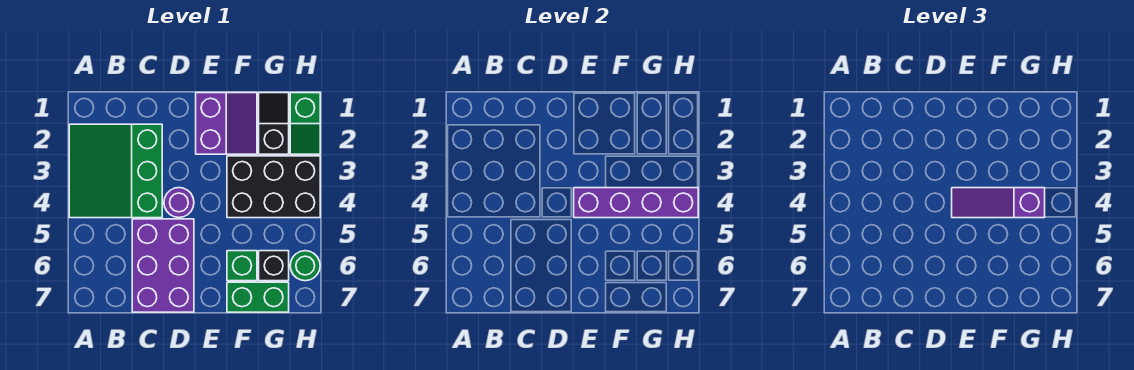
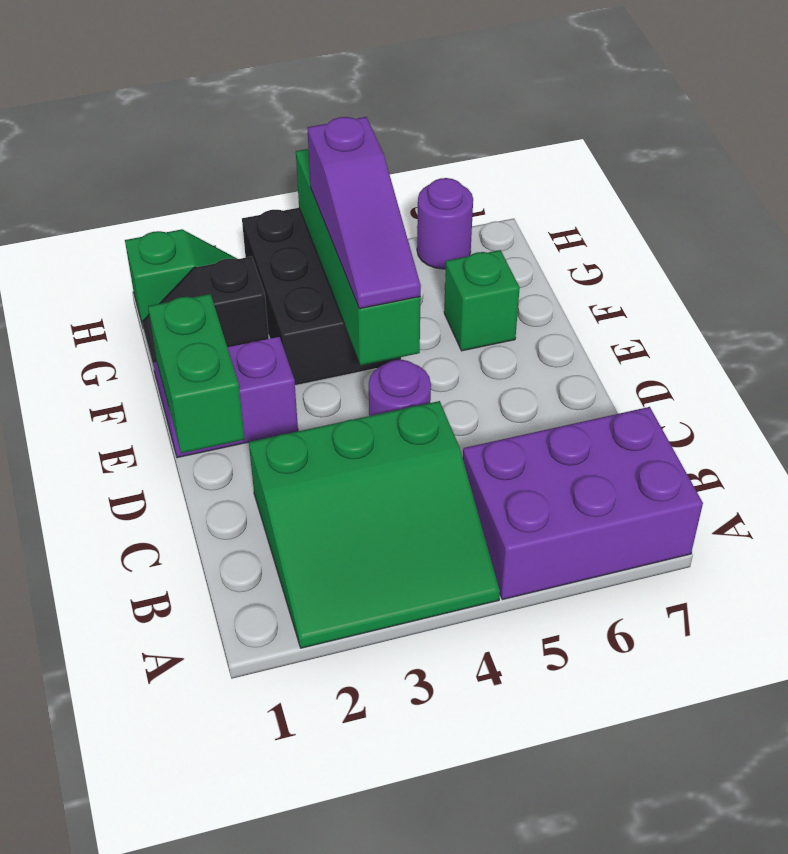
purple 2x3 brick [132,219,194,312] -> purple 2x3 brick moved to [463,407,703,600]
purple 1x4 brick [574,188,698,218] -> green 1x4 brick [296,149,421,365]
green 1x2 brick [227,282,289,312] -> green 1x2 brick moved to [148,294,245,453]
black 1x1 brick [259,251,289,281] -> none
green 1x1 round brick [290,251,320,281] -> purple 1x1 round brick [417,178,473,269]

